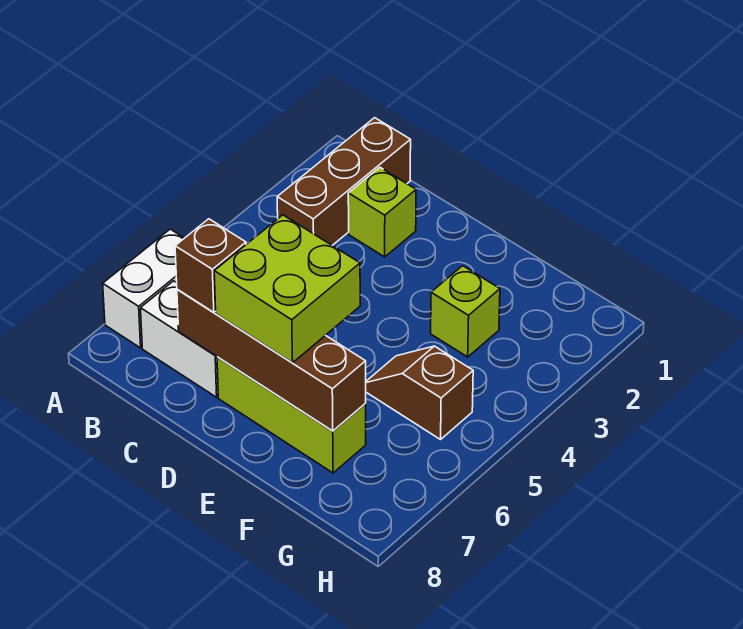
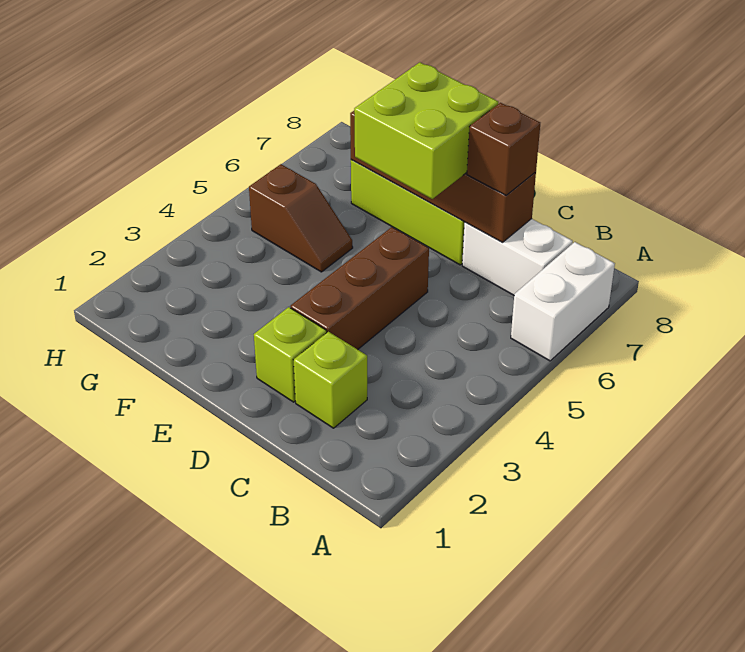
brown 1x3 brick [277,118,411,245] -> brown 1x3 brick moved to [290,227,429,349]
lime 1x1 brick [431,266,500,357] -> lime 1x1 brick moved to [254,307,327,402]

